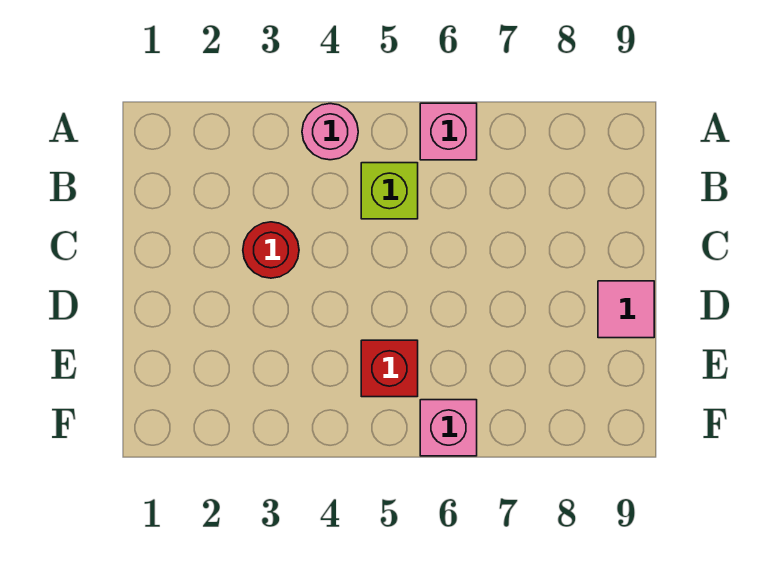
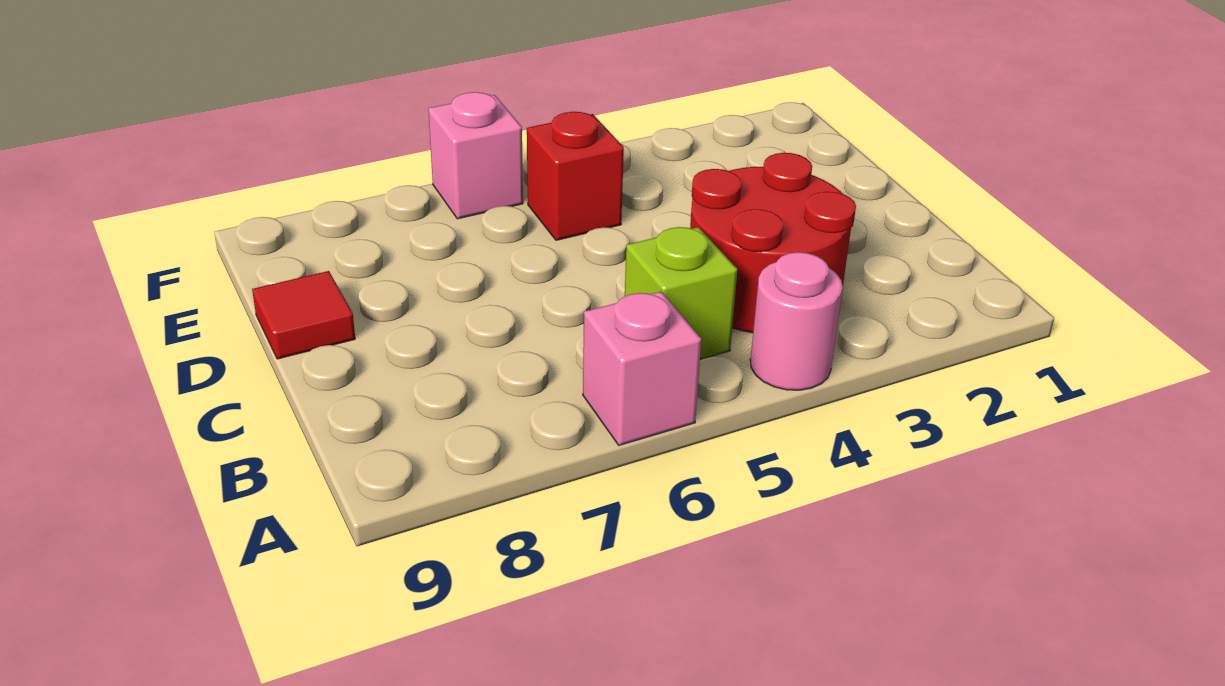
red 1x1 round brick [243,222,299,278] -> red 2x2 round brick [690,153,856,333]
pink 1x1 tile [598,281,654,338] -> red 1x1 tile [252,271,355,359]

